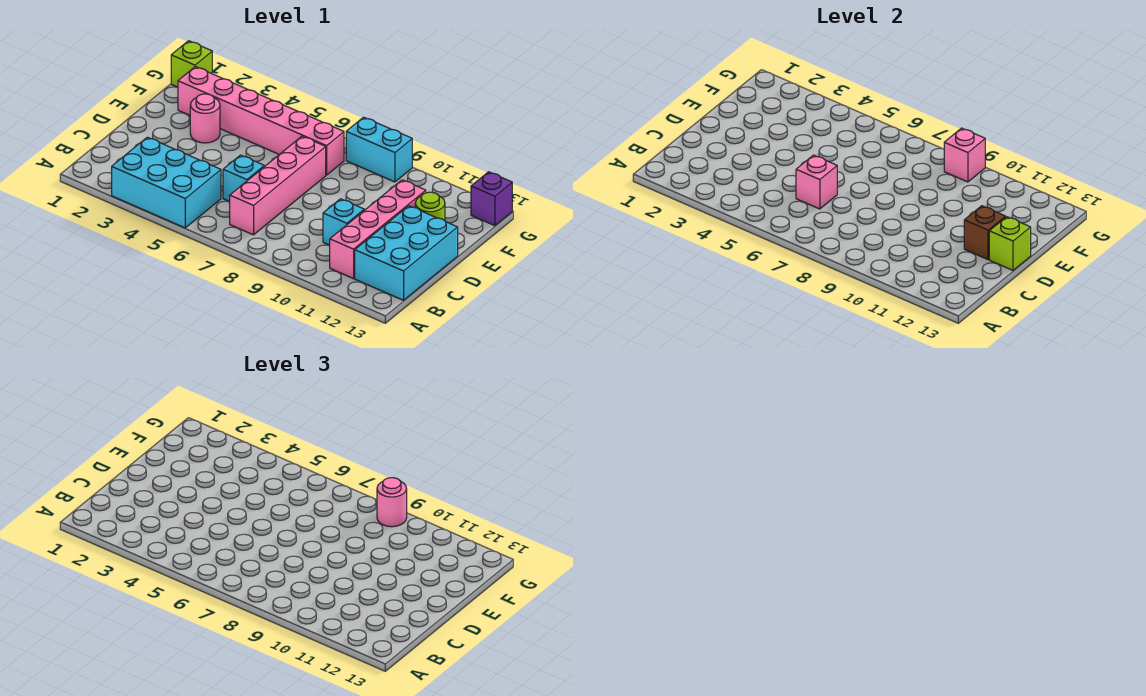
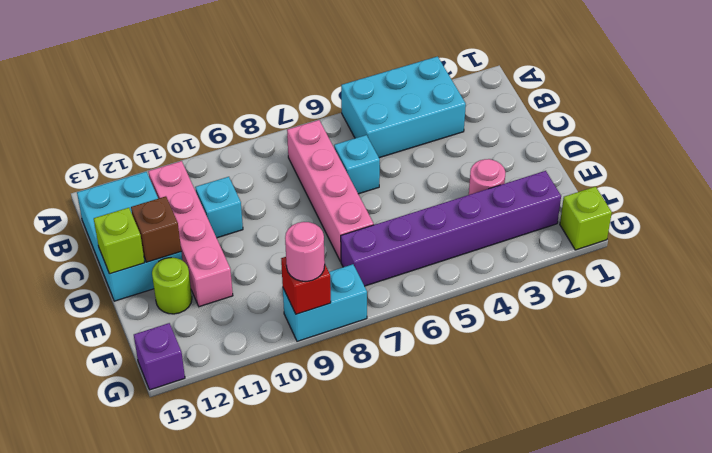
pink 1x1 brick [796,155,837,209] -> none
pink 1x6 brick [178,67,344,175] -> purple 1x6 brick [341,171,561,286]
pink 1x1 brick [944,128,985,182] -> red 1x1 brick [281,257,331,314]

